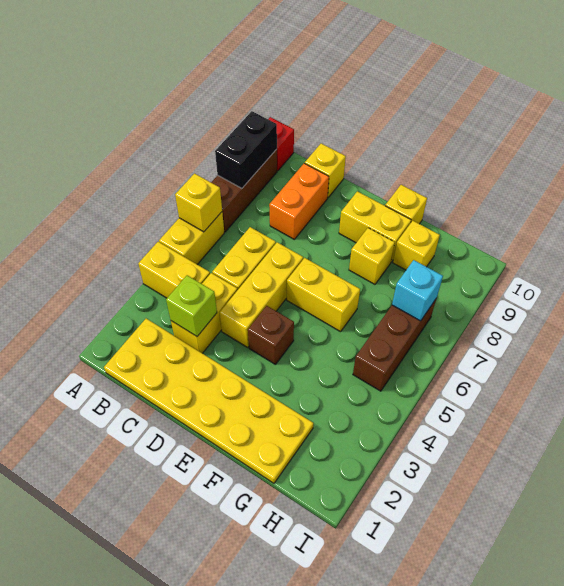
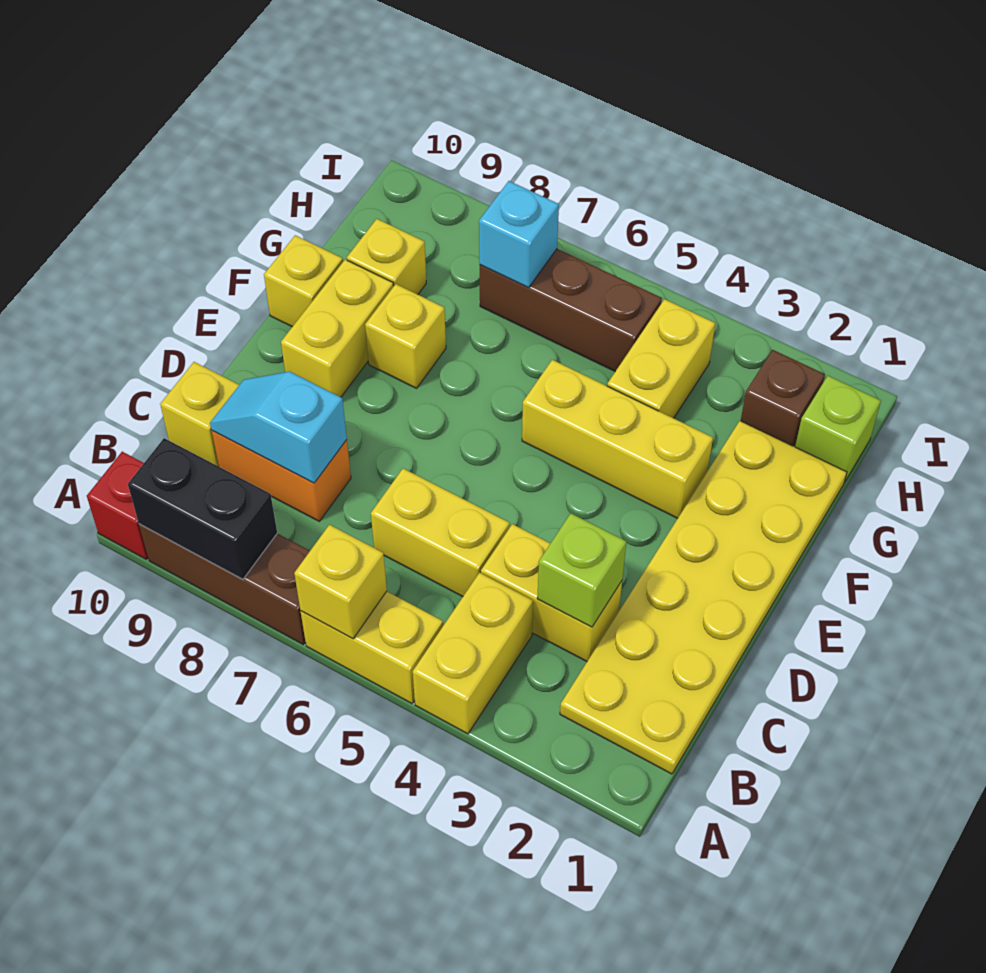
none -> cyan 1x2 slope [210,372,347,483]
yellow 1x3 brick [220,242,303,347] -> yellow 1x3 brick moved to [522,360,713,518]
brown 1x1 brick [248,306,294,365] -> brown 1x1 brick moved to [741,350,825,447]
yellow 1x2 brick [287,258,360,332] -> yellow 1x2 brick moved to [607,299,715,418]
none -> lime 1x1 brick [795,376,881,482]

